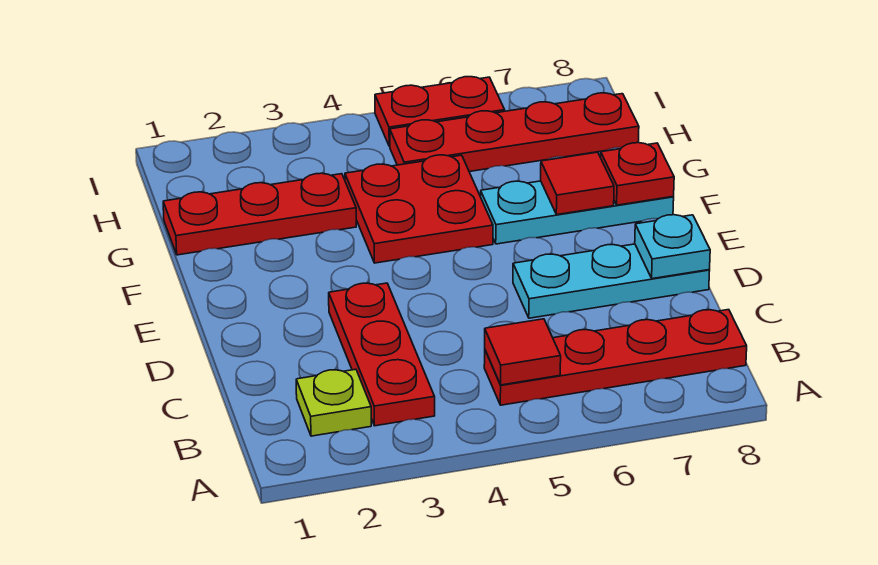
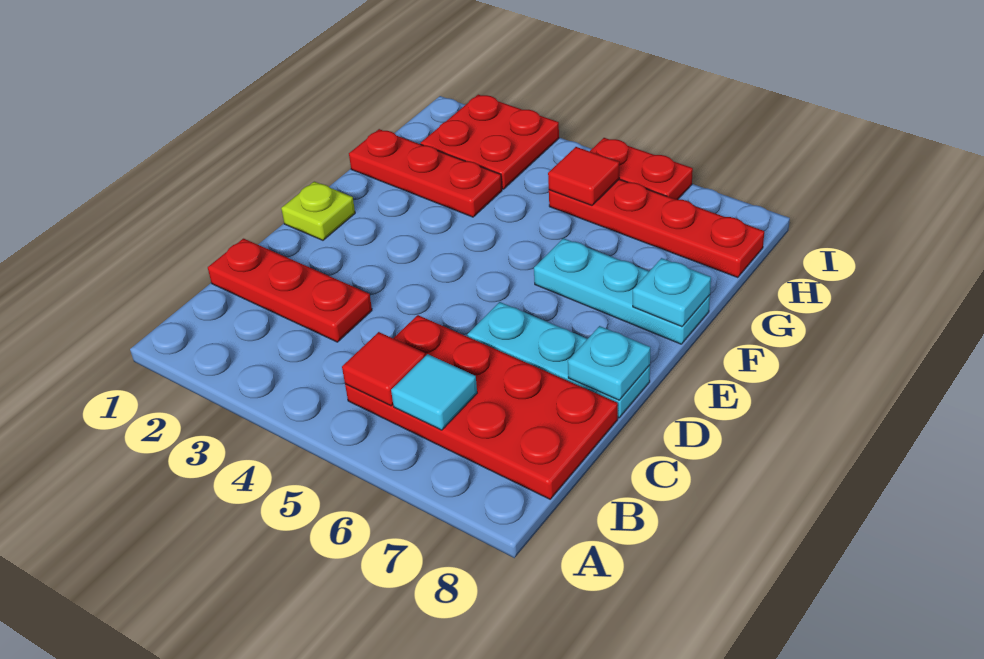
lime 1x1 plate [296,369,371,436] -> lime 1x1 plate moved to [281,182,355,240]
red 1x3 plate [329,283,435,426] -> red 1x3 plate turned to [208,239,372,342]
red 1x4 plate [484,310,747,405] -> red 2x4 plate [345,315,618,499]
none -> cyan 1x1 tile [391,354,477,430]
red 2x2 plate [345,155,493,263] -> red 2x2 plate moved to [421,95,559,189]
red 1x1 tile [541,152,614,215] -> red 1x1 tile moved to [548,147,619,205]
red 1x1 plate [601,143,674,205] -> cyan 1x1 plate [633,258,711,327]

